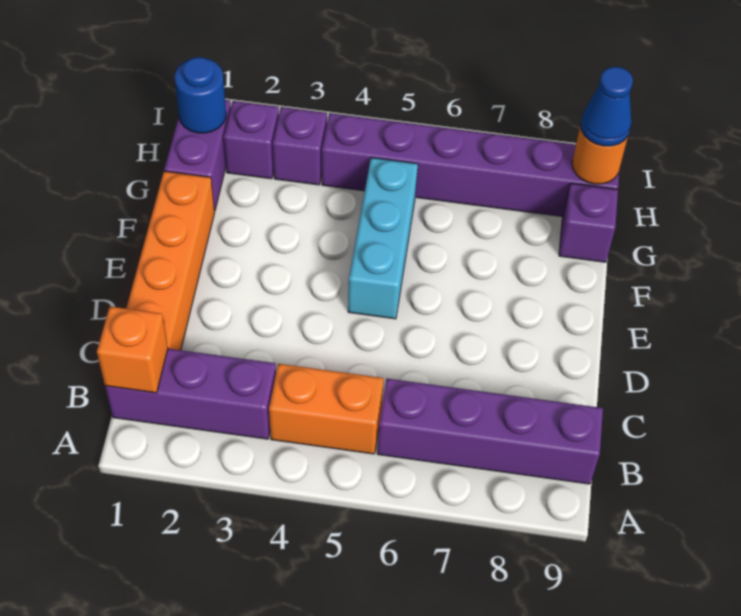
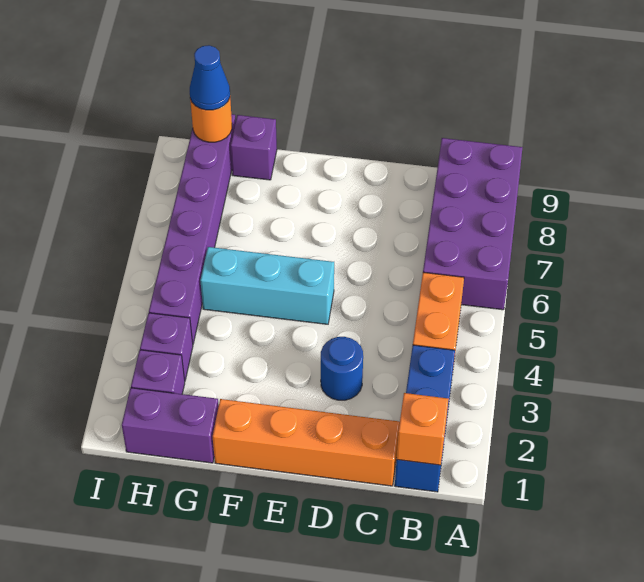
purple 1x3 brick [105,349,276,439] -> blue 1x3 brick [395,345,455,492]
purple 1x4 brick [377,379,603,484] -> purple 2x4 brick [423,138,523,310]
blue 1x1 round brick [175,57,226,133] -> blue 1x1 round brick moved to [321,337,363,400]

